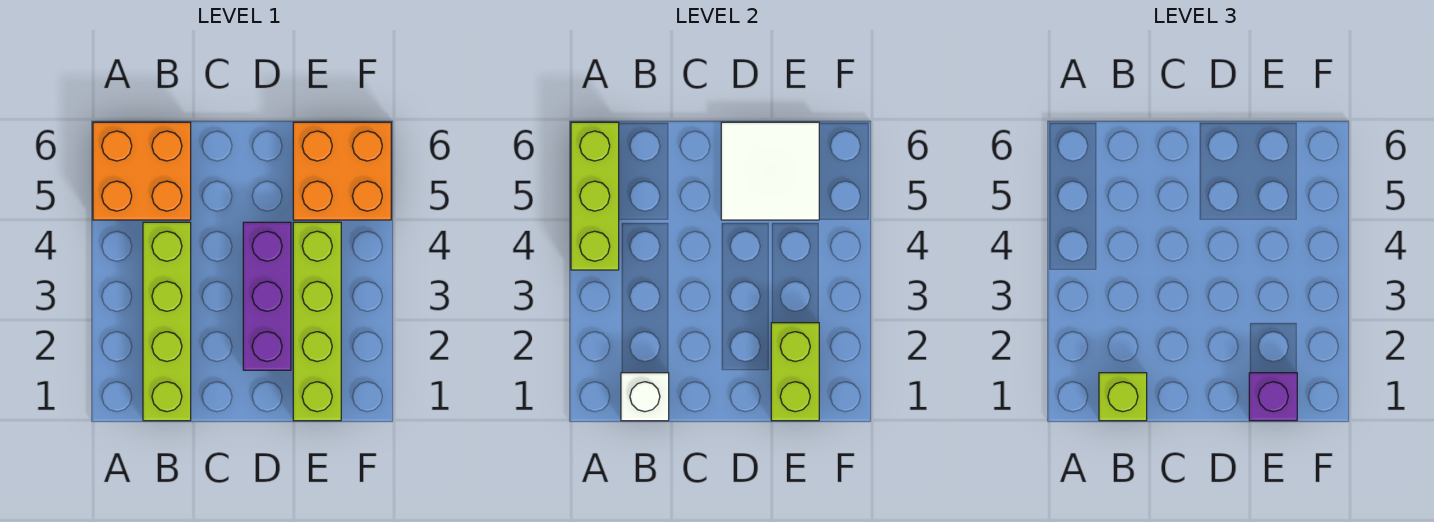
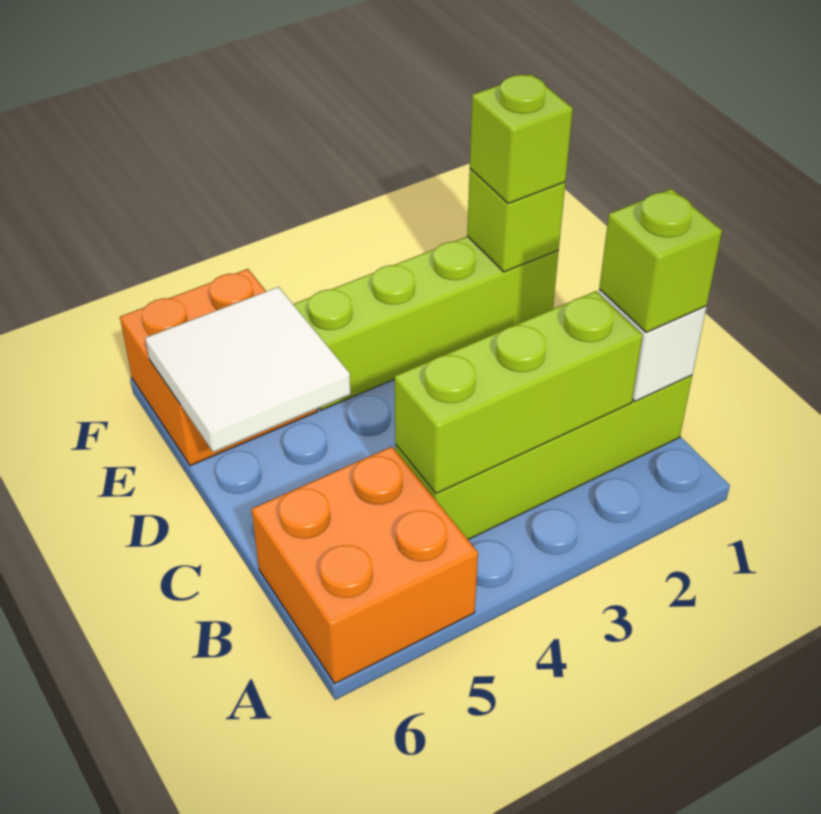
lime 1x3 brick [571,122,619,270] -> lime 1x3 brick moved to [395,291,643,494]
purple 1x3 brick [243,222,291,370] -> none
lime 1x2 brick [771,323,819,421] -> lime 1x1 brick [467,169,565,272]
purple 1x1 brick [1249,373,1297,421] -> lime 1x1 brick [470,74,573,204]

